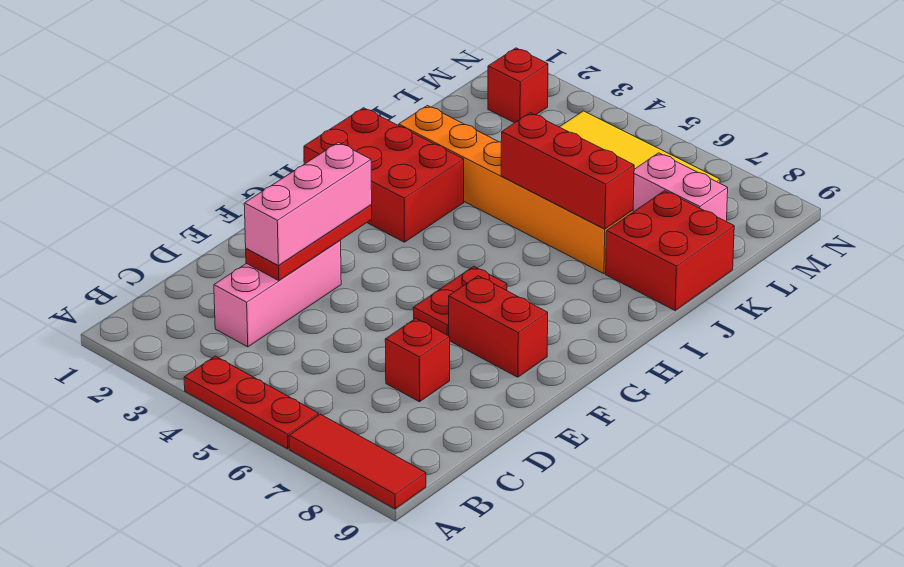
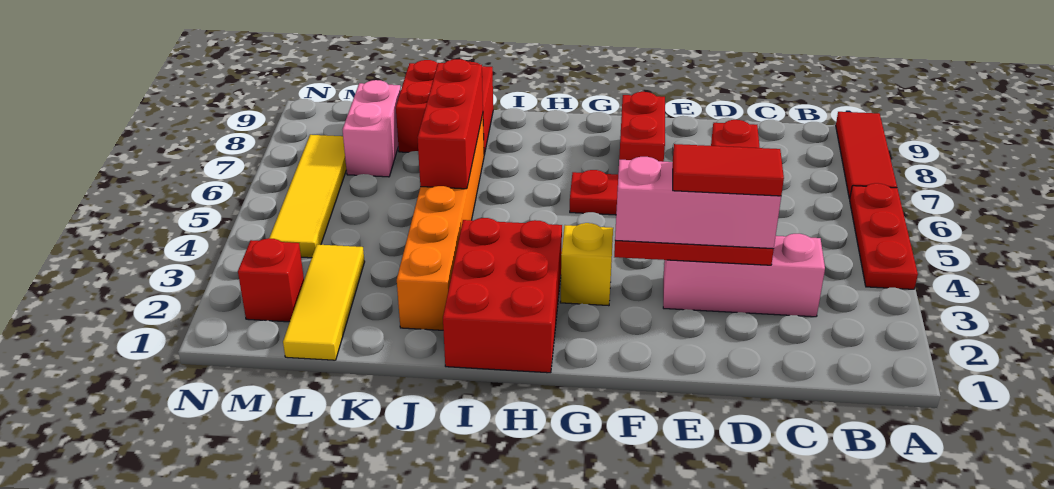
none -> red 1x2 tile [673,144,784,196]
none -> yellow 1x1 brick [560,223,613,306]
none -> yellow 1x3 tile [283,245,365,360]

